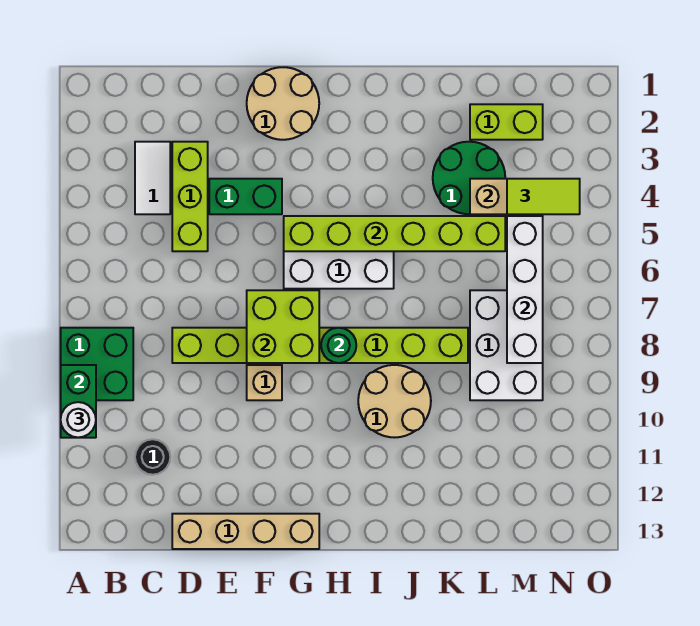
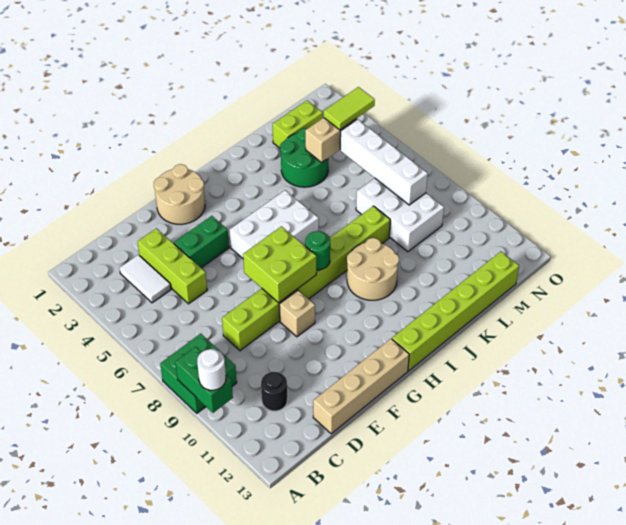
lime 1x6 brick [284,216,505,251] -> lime 1x6 brick moved to [392,252,519,371]

